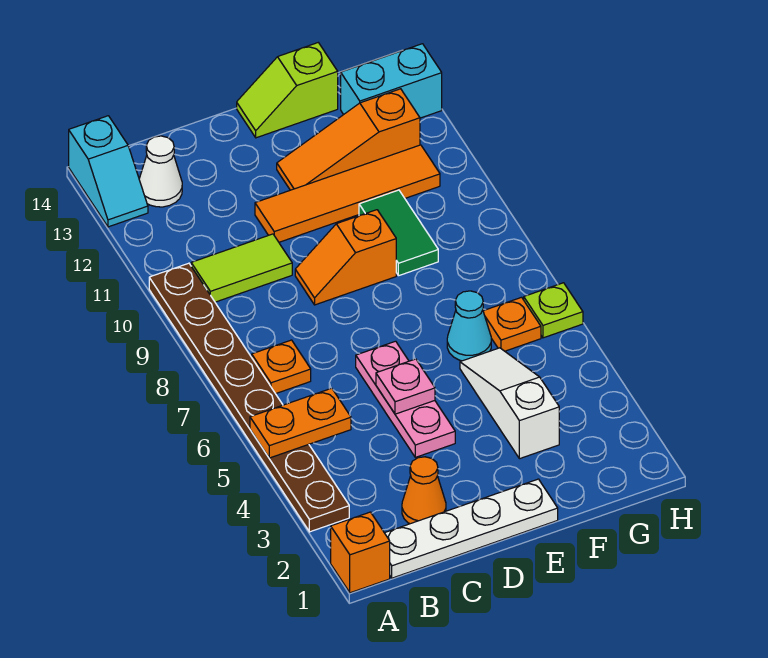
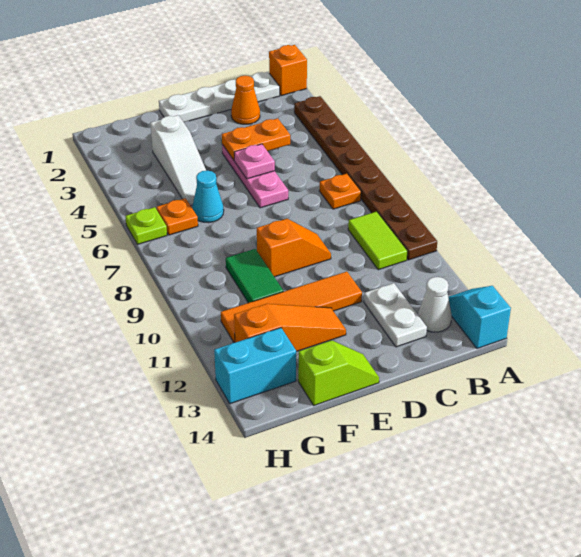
orange 1x2 plate [250,388,351,458] -> orange 1x2 plate moved to [222,118,290,160]
lime 1x2 tile [191,234,292,302] -> lime 1x2 tile turned to [348,212,407,270]
none -> white 1x2 plate [364,283,427,347]

